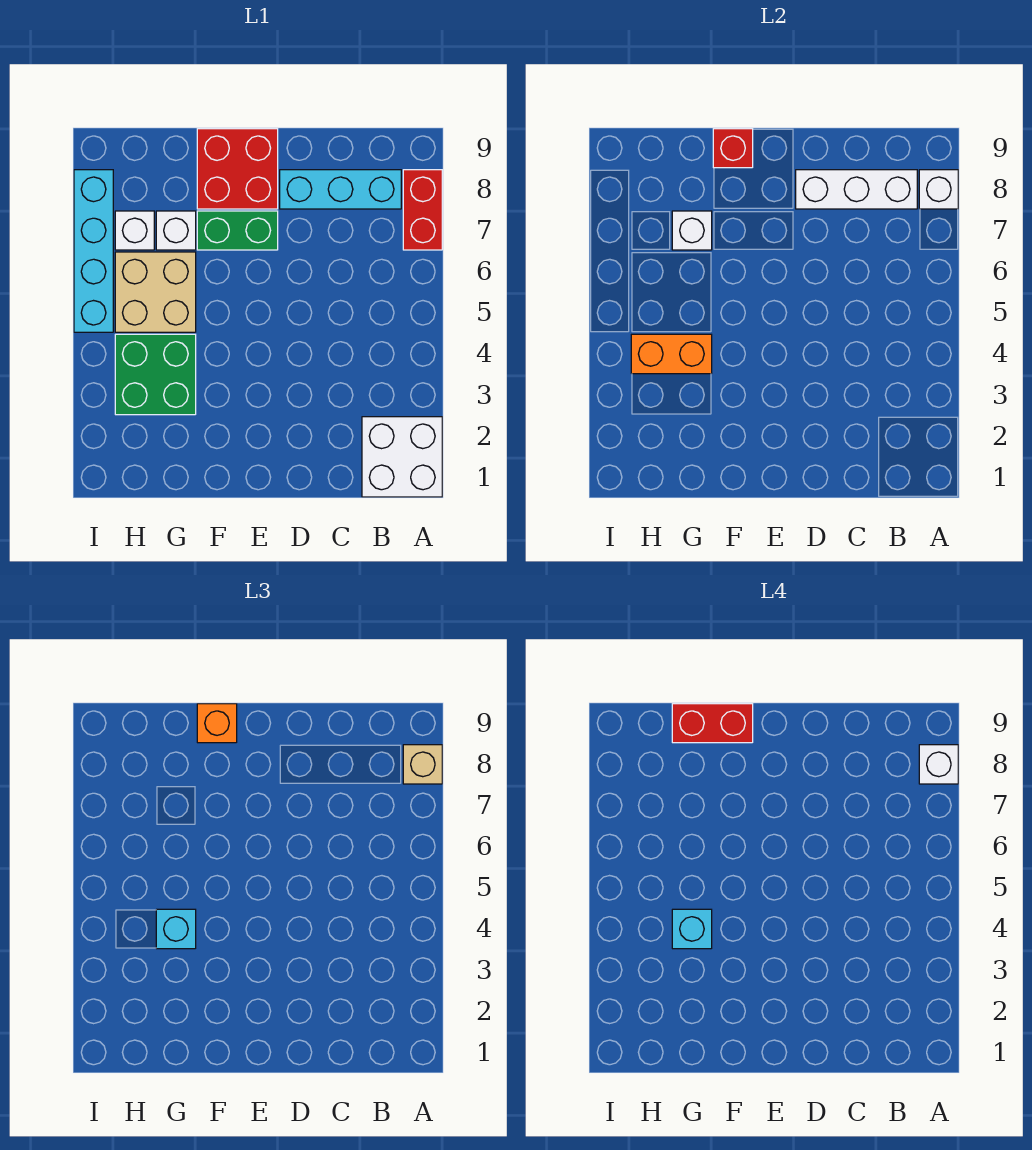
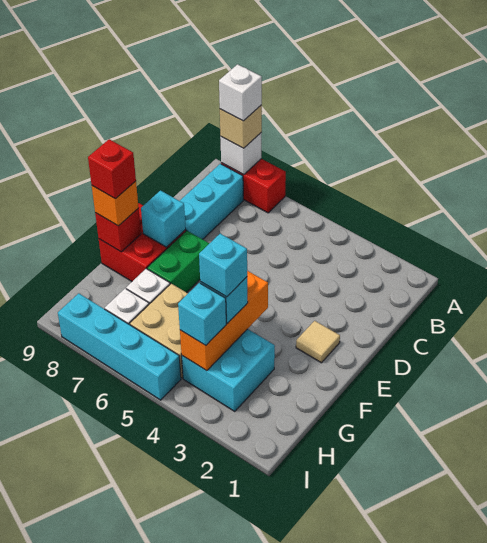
white 2x2 brick [362,417,442,497] -> none
white 1x3 brick [796,170,917,209] -> none
none -> tan 1x1 tile [296,321,340,363]
none -> cyan 1x1 brick [141,191,186,247]
red 1x2 brick [672,704,753,743] -> red 1x1 brick [88,139,136,199]
green 2x2 brick [115,334,196,415] -> cyan 2x2 brick [182,329,275,411]
orange 1x2 brick [631,334,712,374] -> orange 1x3 brick [180,271,268,371]
white 1x1 brick [672,211,712,250] -> none
none -> cyan 1x1 brick [178,283,226,345]

